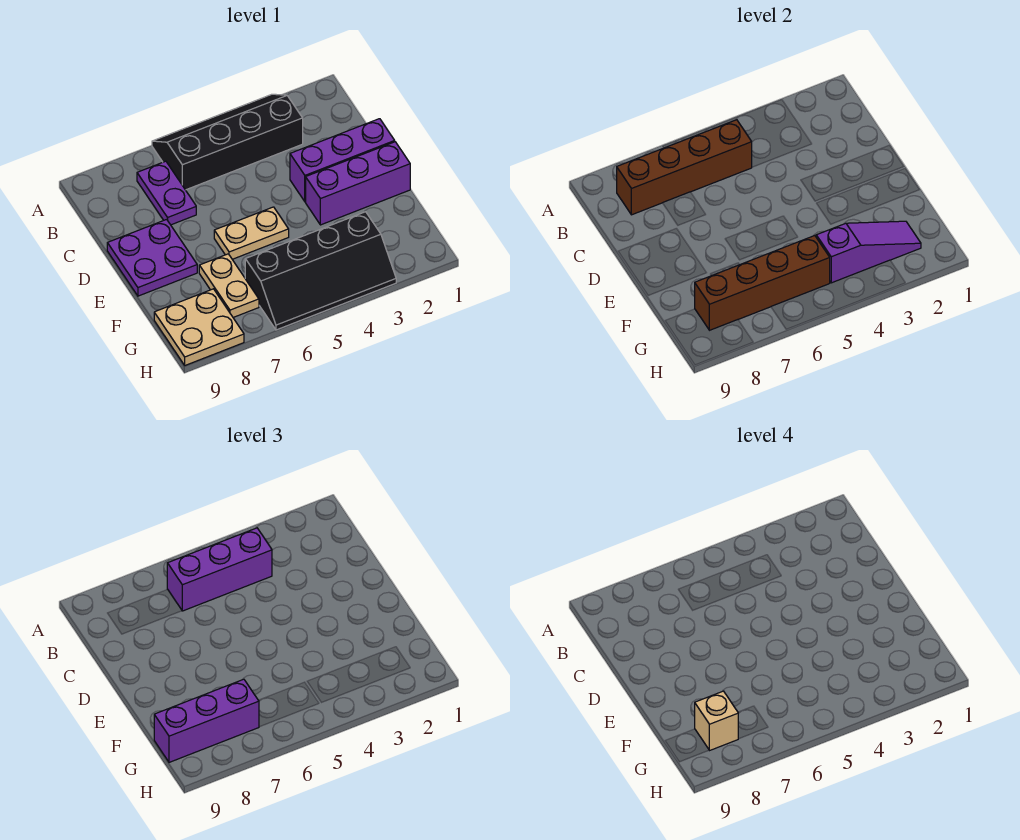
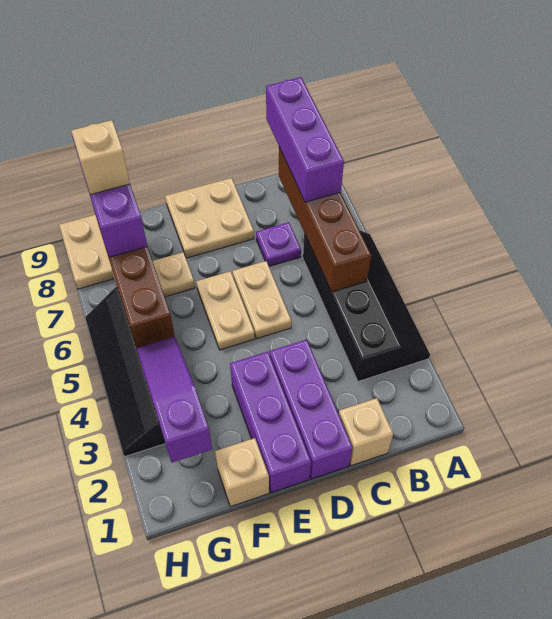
purple 1x3 brick [167,528,272,611] -> purple 1x3 brick moved to [266,77,344,202]
purple 1x2 plate [137,161,196,225] -> purple 1x1 plate [256,222,301,266]
none -> tan 1x1 brick [339,398,393,466]
none -> tan 1x2 plate [233,261,291,338]
purple 2x2 plate [107,219,197,296] -> tan 2x2 plate [165,178,254,258]
none -> tan 1x1 brick [215,438,269,507]
purple 1x3 slope [816,221,921,283] -> purple 1x3 slope turned to [136,337,212,463]

